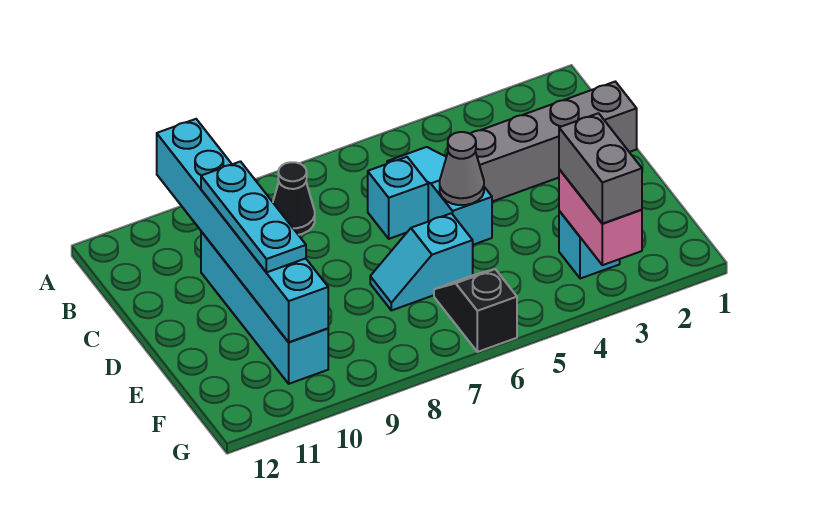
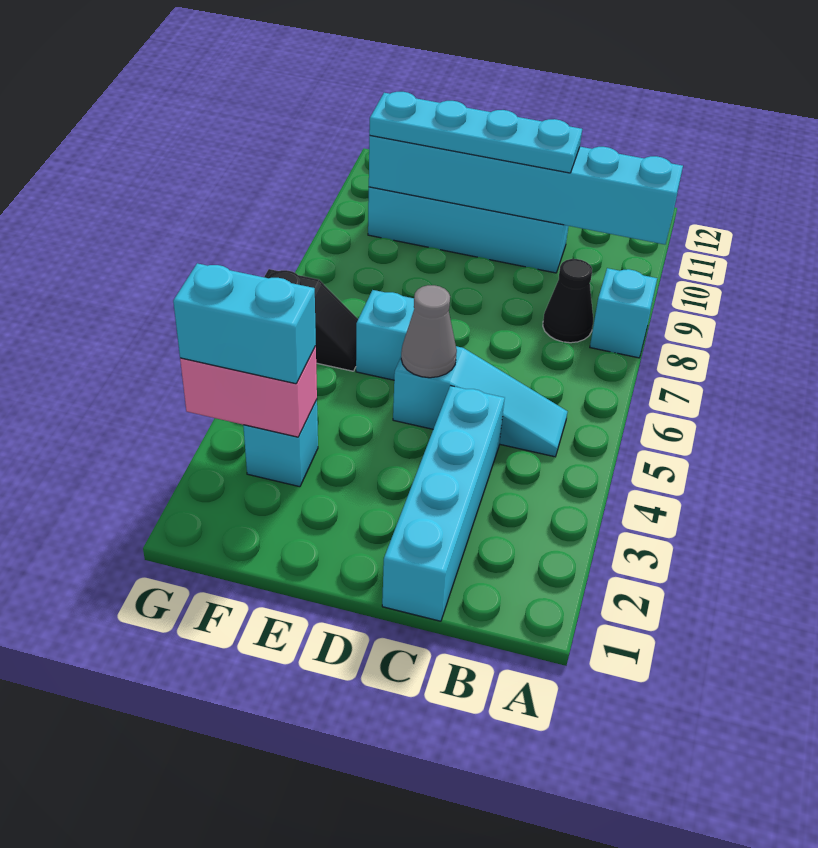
grey 1x4 brick [471,82,637,202] -> cyan 1x4 brick [382,386,505,621]
cyan 1x1 brick [368,157,428,239] -> cyan 1x1 brick moved to [590,268,657,358]
cyan 1x3 plate [201,162,306,272] -> cyan 1x4 plate [369,92,582,173]
grey 1x2 brick [559,113,642,224] -> cyan 1x2 brick [173,263,316,384]

